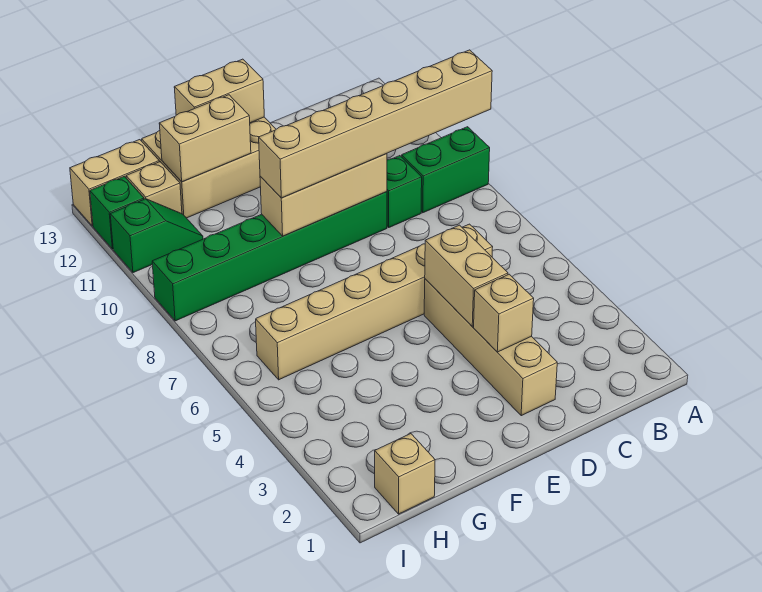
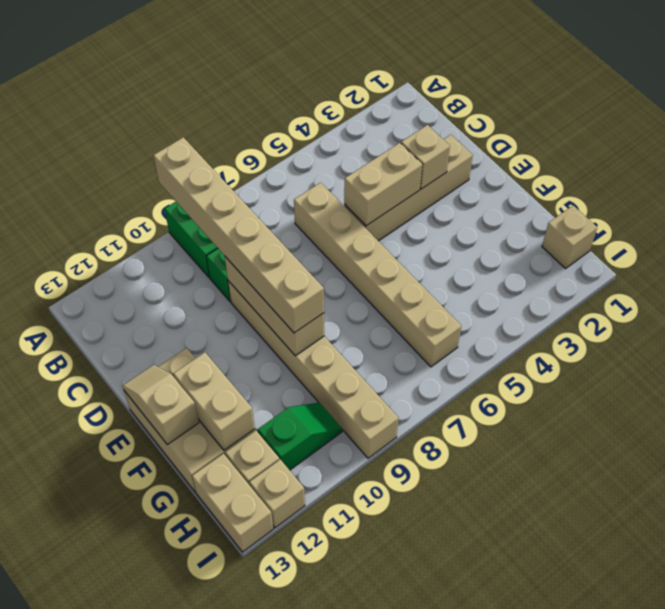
green 1x6 brick [152,192,387,321] -> tan 1x6 brick [228,281,399,458]
tan 1x2 brick [174,59,264,123] -> tan 1x2 slope [123,365,199,445]
green 1x2 slope [110,199,203,273] -> green 1x2 slope turned to [258,403,342,470]
green 1x1 brick [90,176,144,249] -> tan 1x1 brick [249,460,305,528]

